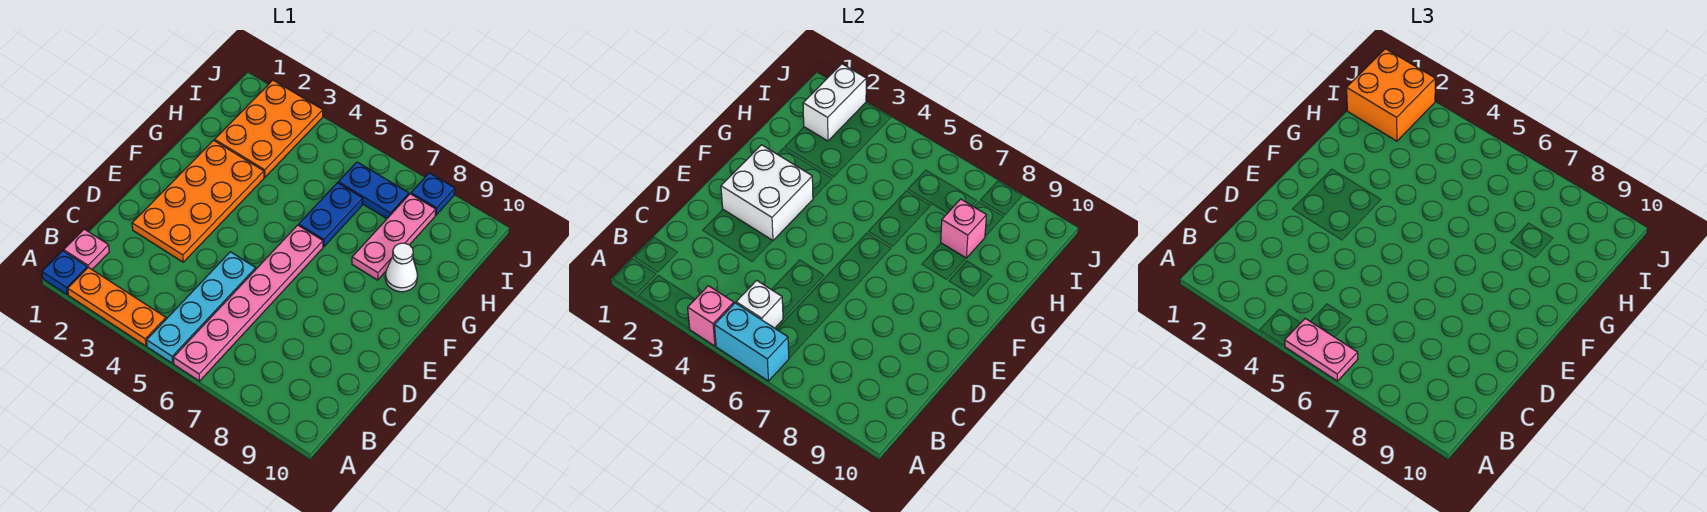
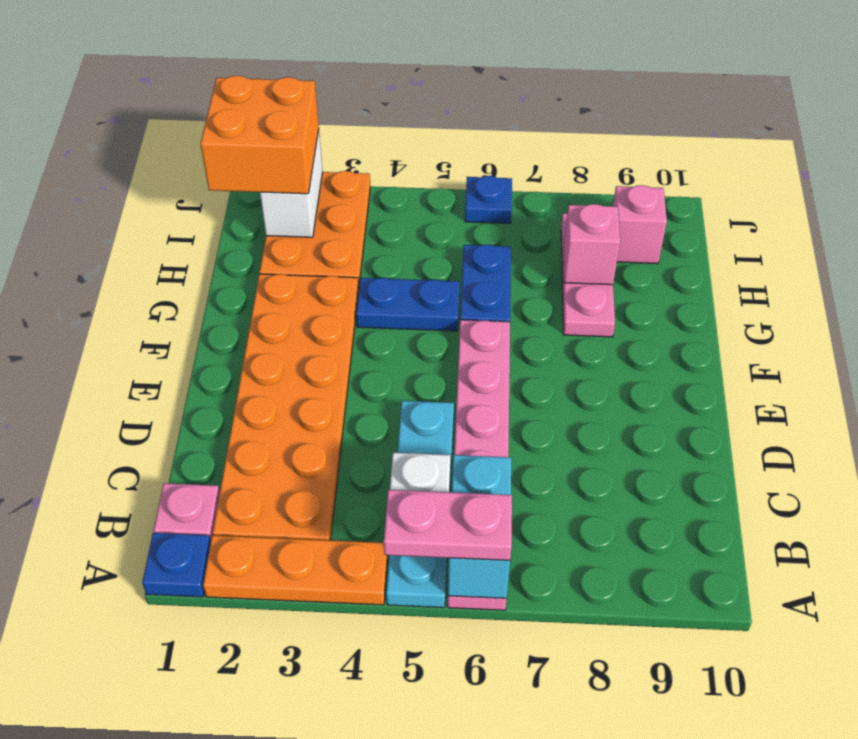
pink 1x1 brick [688,286,734,346] -> pink 1x1 brick moved to [613,185,667,263]
cyan 1x2 brick [714,303,789,381] -> cyan 1x2 brick turned to [448,455,511,598]
orange 2x4 plate [132,140,264,262] -> orange 2x6 plate [213,274,359,540]
white 2x2 brick [721,145,813,240] -> none
white 1x1 cone [385,243,418,292] -> none
blue 1x2 plate [338,162,409,219] -> blue 1x2 plate moved to [356,278,460,331]
blue 1x1 plate [411,173,455,215] -> blue 1x1 plate moved to [465,176,512,223]

